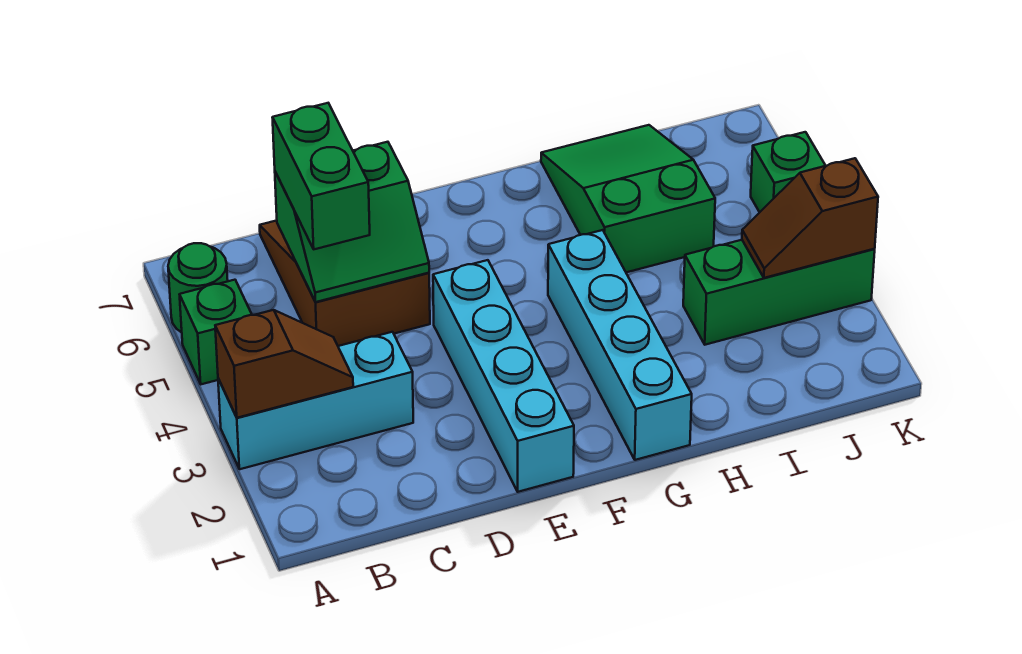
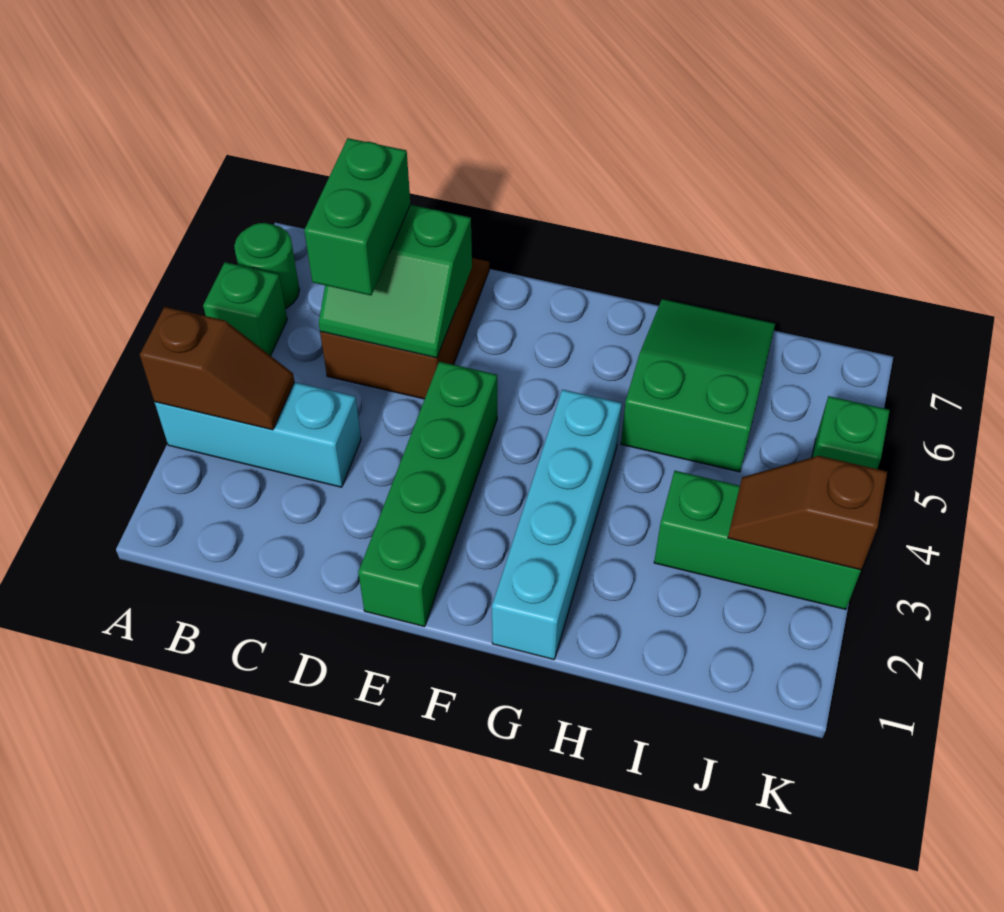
cyan 1x4 brick [433,260,574,492] -> green 1x4 brick [358,362,497,627]

